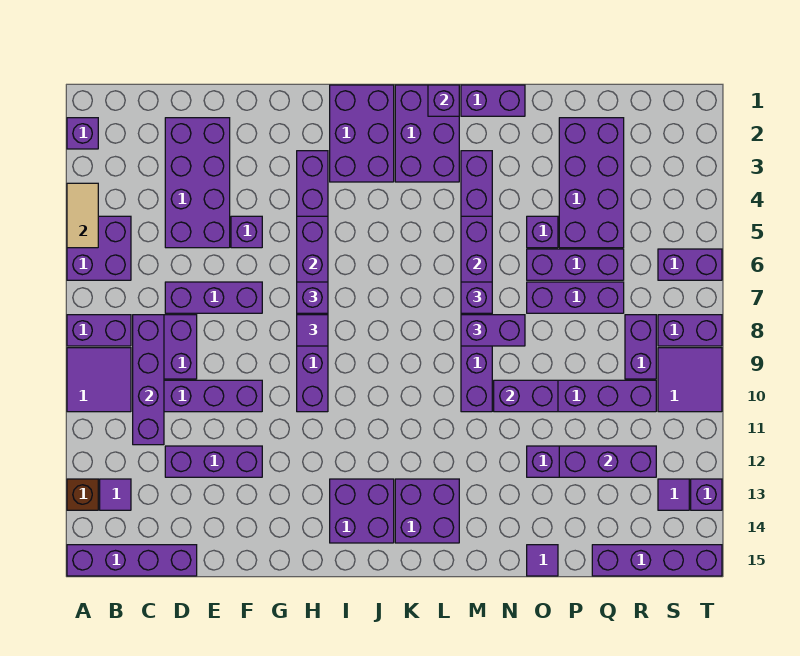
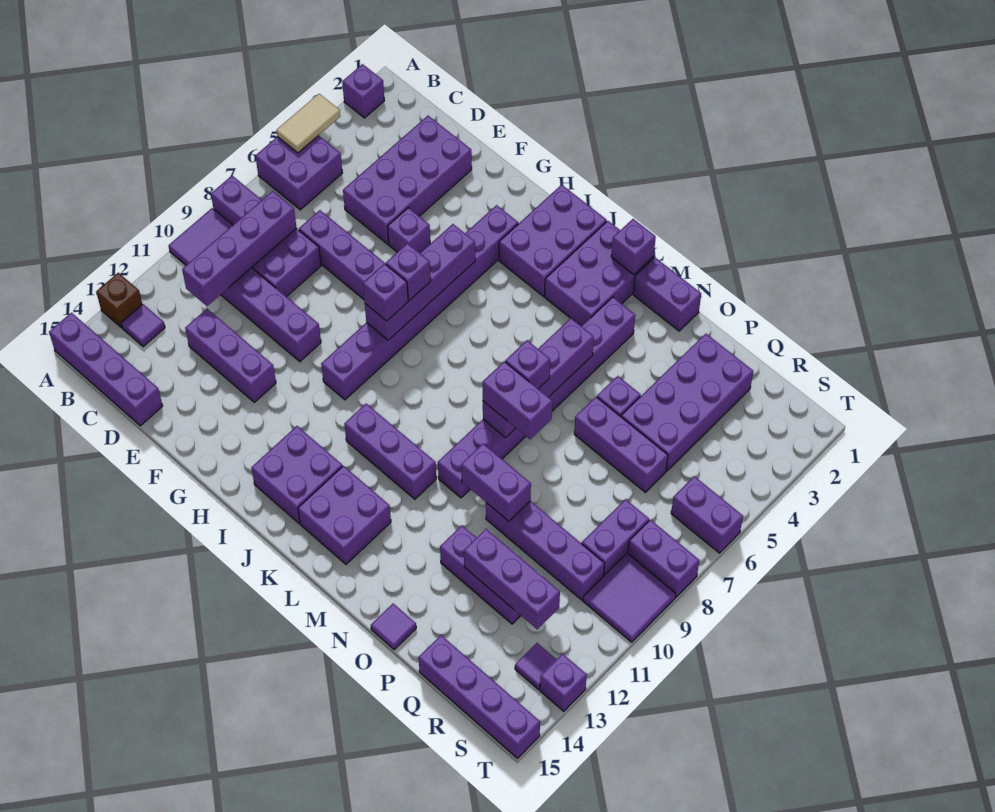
purple 1x1 tile [297,315,328,346] -> purple 1x1 brick [363,264,408,321]
purple 1x3 brick [527,282,624,313] -> purple 1x3 brick moved to [344,404,436,499]

